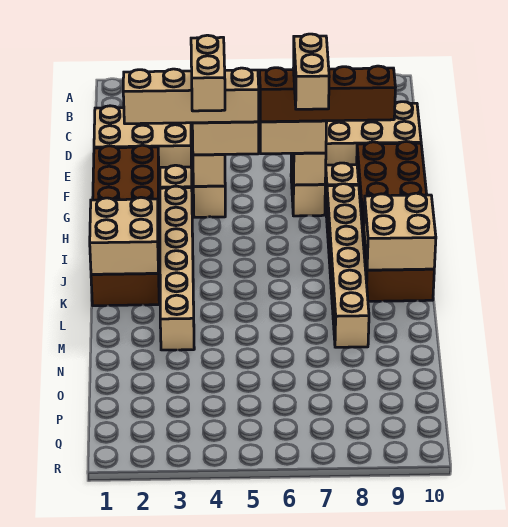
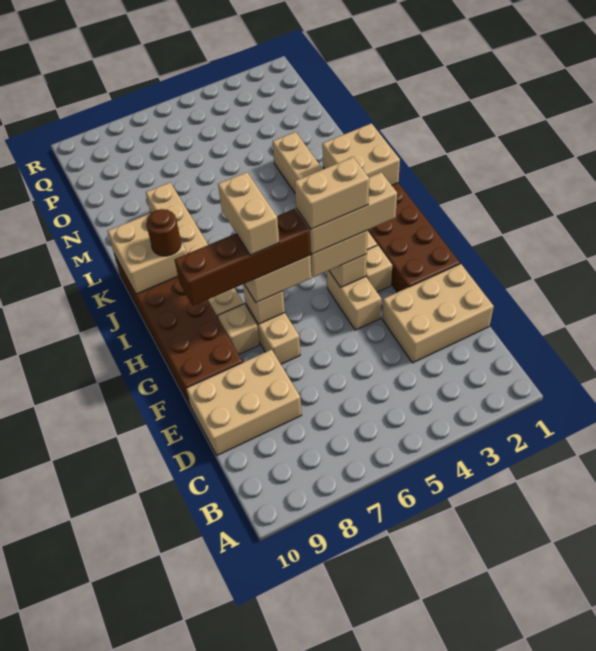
tan 1x4 brick [123,68,259,124] -> tan 1x3 brick [296,172,397,254]
tan 1x2 brick [191,35,225,111] -> tan 1x2 brick turned to [295,157,369,229]
none -> brown 1x1 round brick [146,209,181,256]

